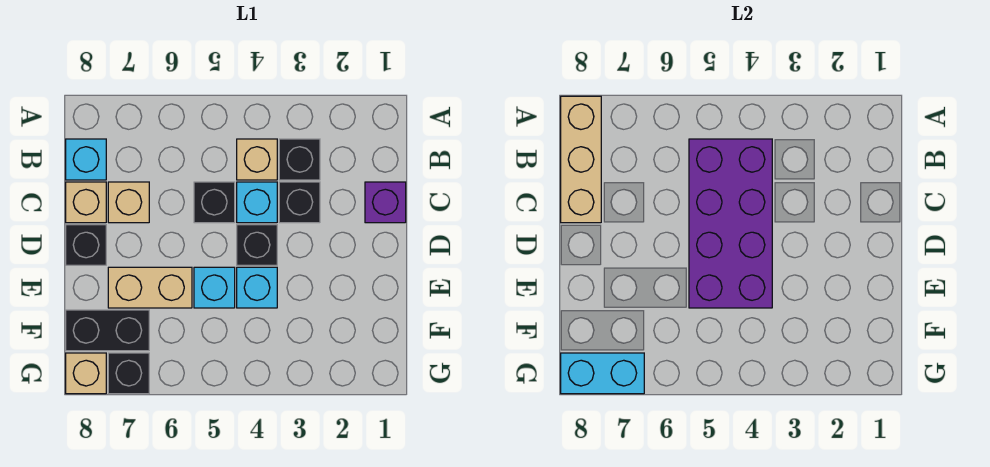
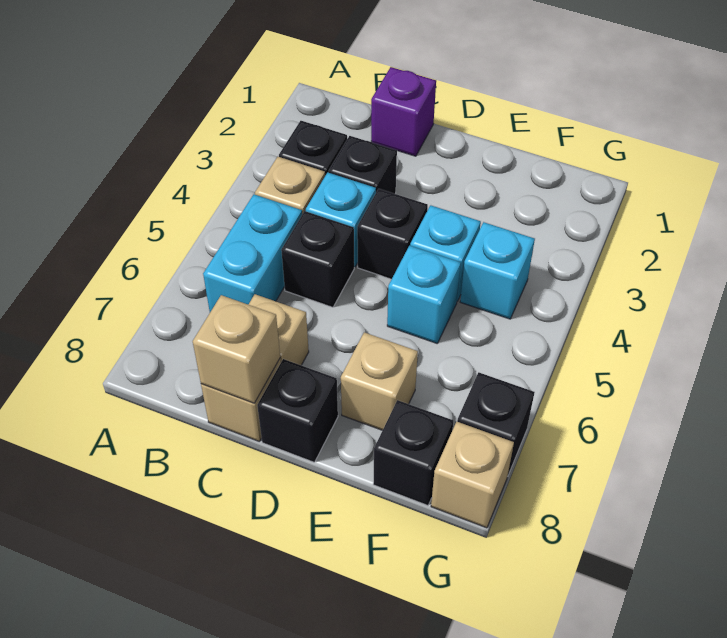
tan 1x3 brick [561,96,601,223] -> tan 1x1 brick [193,295,280,403]
purple 2x4 brick [689,139,772,308] -> none
cyan 1x1 brick [66,139,106,180] -> cyan 1x1 brick moved to [460,222,535,319]
tan 1x2 brick [108,267,192,308] -> tan 1x1 brick [341,332,418,430]
black 1x2 brick [66,310,149,351] -> black 1x1 brick [373,400,453,505]
cyan 1x2 brick [561,353,644,394] -> cyan 1x2 brick moved to [203,195,302,312]

